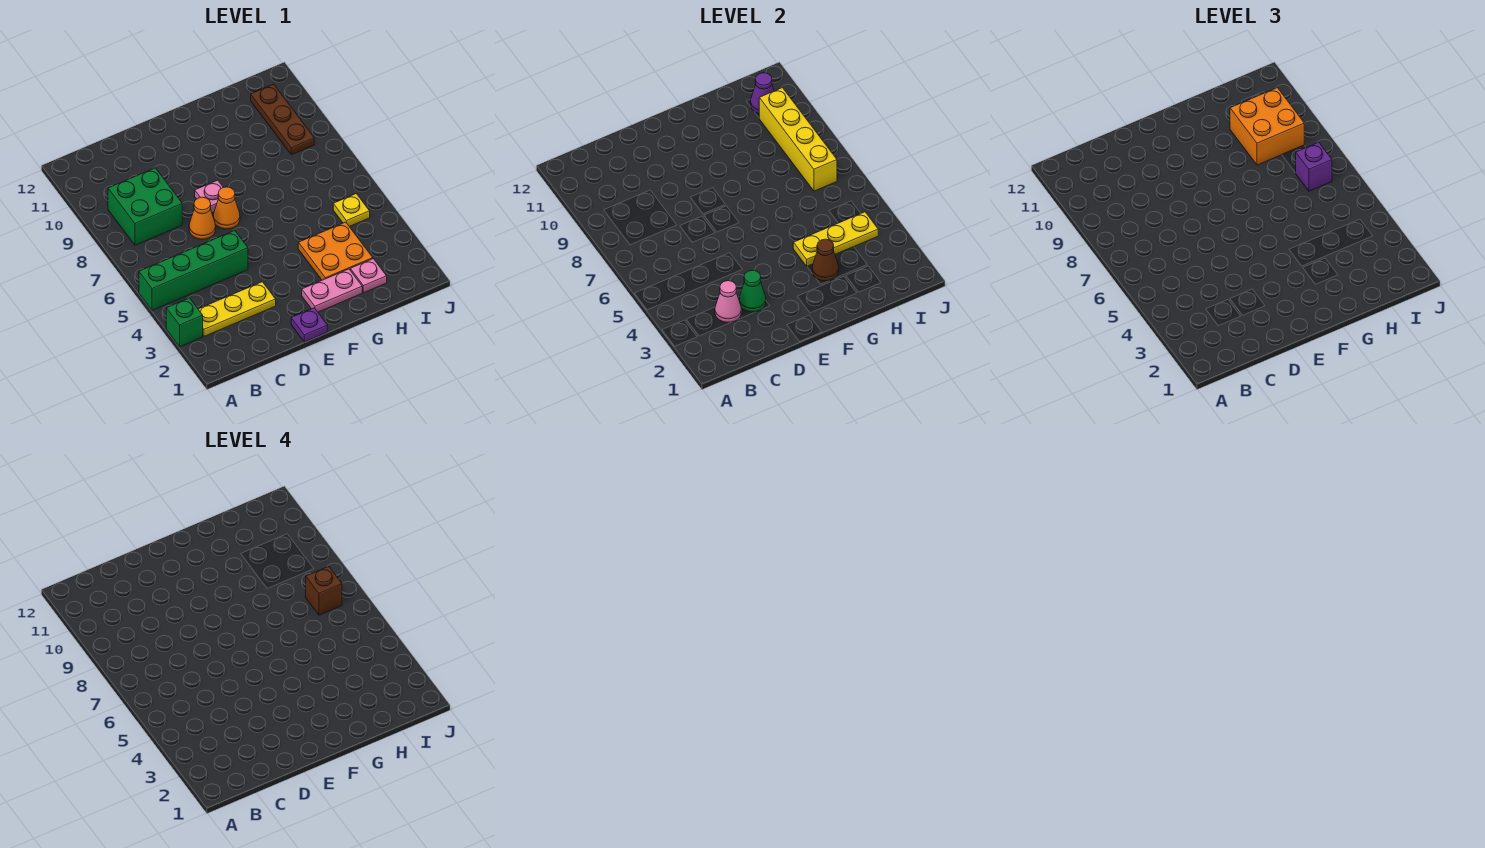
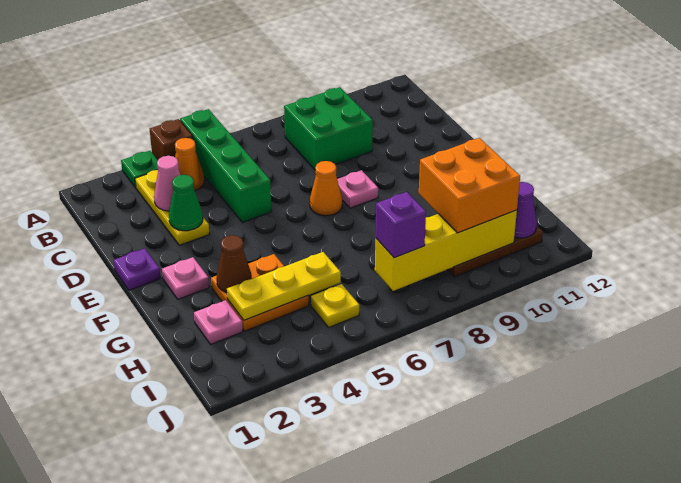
green 1x1 brick [166,298,203,347] -> green 1x1 plate [121,151,158,188]
orange 1x1 cone [189,197,216,239] -> orange 1x1 cone moved to [175,138,204,190]
pink 1x2 plate [302,269,362,312] -> pink 1x1 plate [162,257,209,299]
yellow 1x3 plate [793,212,878,266] -> yellow 1x3 plate turned to [227,252,341,320]
brown 1x1 brick [306,566,342,615] -> brown 1x1 brick moved to [150,119,193,160]

